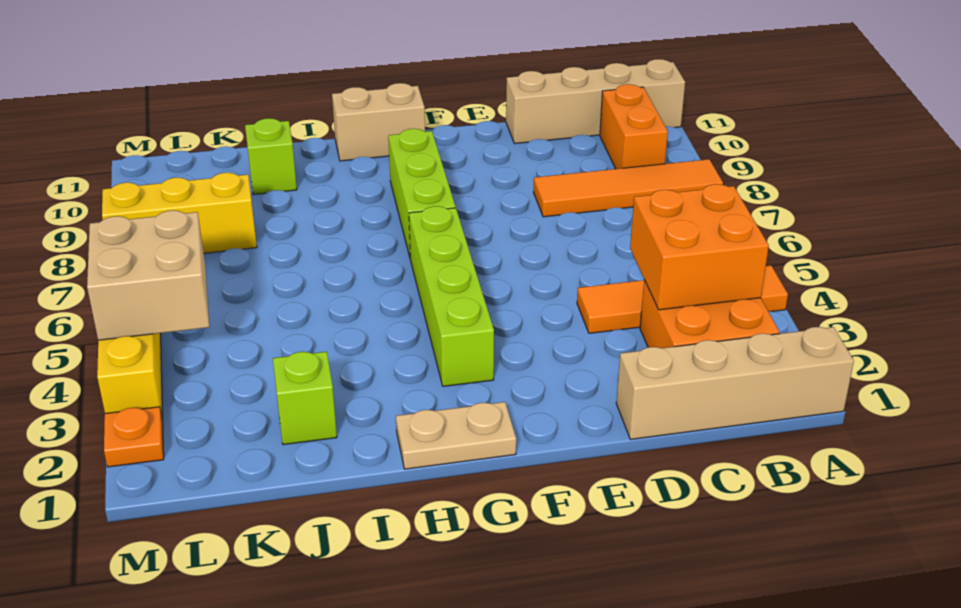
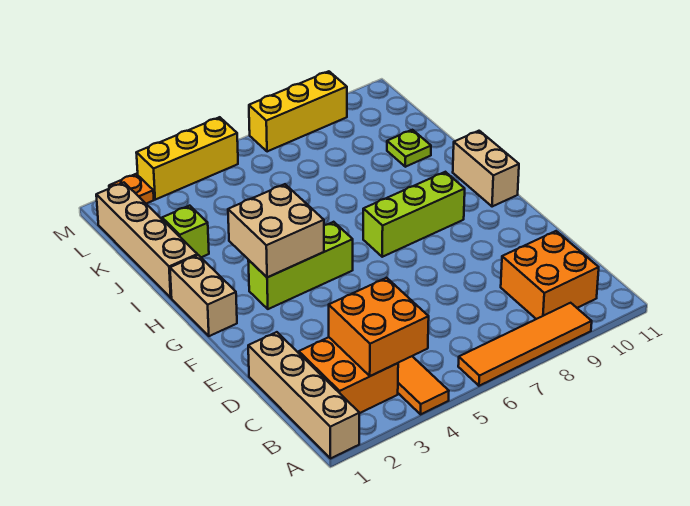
orange 1x4 tile [534,159,723,217] -> orange 1x4 tile turned to [458,303,592,386]
tan 1x4 brick [506,59,685,144] -> tan 1x4 brick moved to [96,183,197,298]
orange 1x2 brick [600,84,668,169] -> orange 2x2 brick [501,231,599,319]
tan 1x2 plate [396,402,516,469] -> tan 1x2 brick [170,255,237,336]
lime 1x4 brick [409,206,494,386] -> lime 1x3 brick [248,222,353,309]
lime 1x1 brick [245,118,297,195] -> lime 1x1 plate [387,130,431,167]
yellow 1x3 brick [102,173,257,253] -> yellow 1x3 brick turned to [249,71,347,152]
tan 2x2 brick [87,210,209,340] -> tan 2x2 brick moved to [228,184,324,278]

